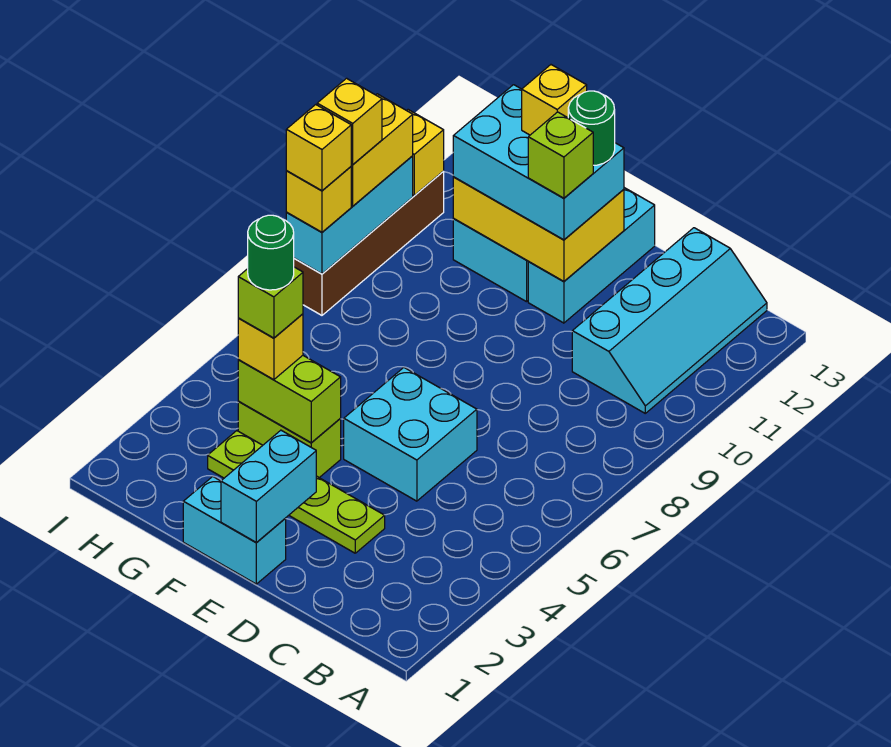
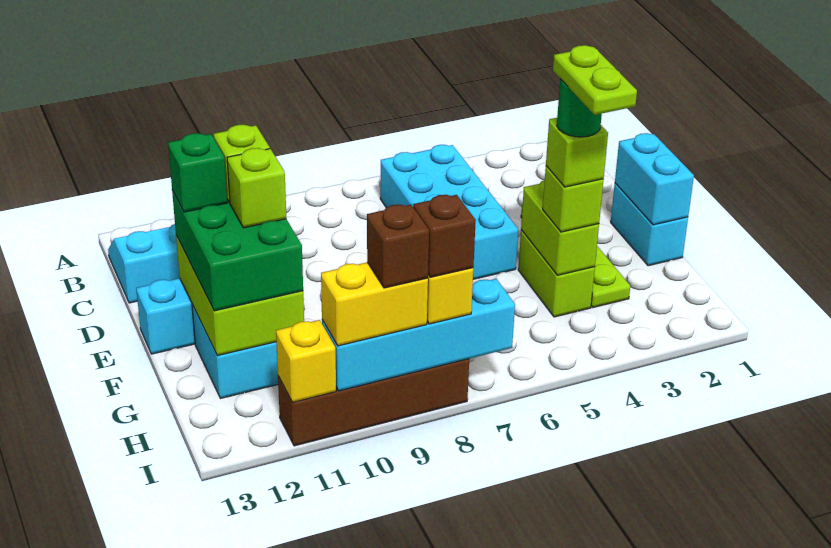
cyan 2x2 brick [344,368,477,501] -> cyan 2x4 brick [380,145,518,279]
cyan 1x2 brick [221,430,316,543] -> cyan 1x2 brick turned to [615,133,694,225]
yellow 2x3 brick [453,177,624,282] -> lime 2x3 brick [176,236,304,356]
cyan 2x3 brick [453,85,624,240] -> green 2x3 brick [172,190,303,311]
green 1x1 round brick [568,91,615,165] -> green 1x1 brick [168,133,227,212]
none -> lime 1x1 brick [227,148,286,228]
yellow 1x1 brick [522,65,587,135] -> none
yellow 1x1 brick [238,314,303,380] -> lime 1x1 brick [543,166,604,232]
none -> lime 1x2 plate [553,45,637,115]
cyan 1x3 brick [286,156,413,274] -> cyan 1x4 brick [322,279,515,391]
yellow 1x1 brick [286,105,351,191] -> brown 1x1 brick [413,195,476,277]
yellow 1x1 brick [317,78,382,165] -> brown 1x1 brick [367,205,429,288]

